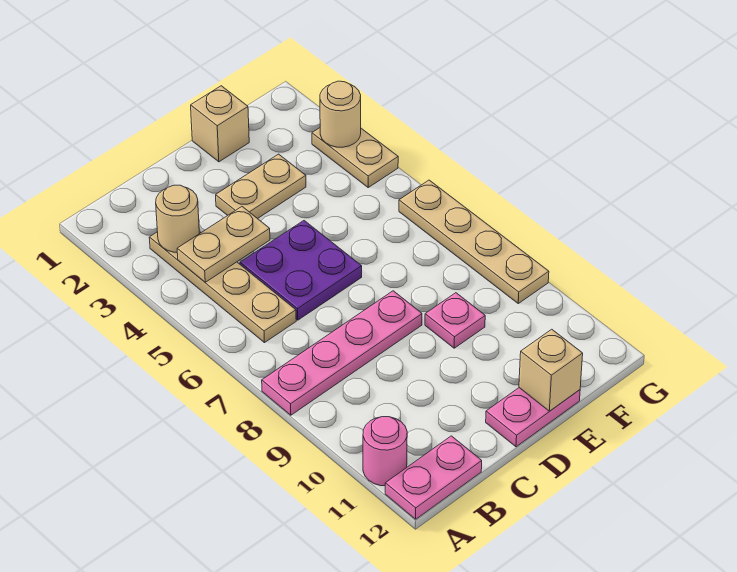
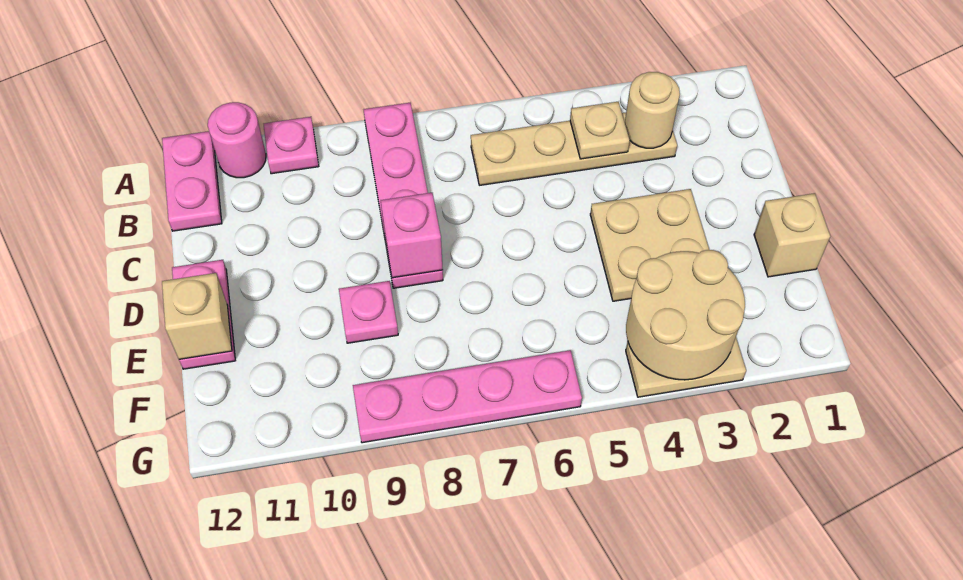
none -> pink 1x1 plate [264,117,319,174]
tan 1x2 plate [177,207,270,282] -> tan 1x1 plate [570,102,630,159]
purple 2x2 plate [240,221,362,320] -> none
tan 1x2 plate [216,154,306,219] -> tan 2x2 plate [590,189,709,301]
none -> pink 1x1 brick [381,193,443,278]
tan 1x1 round brick [320,81,361,147] -> tan 2x2 round brick [626,250,745,380]
tan 1x4 plate [399,180,549,303] -> pink 1x4 plate [353,350,582,443]

